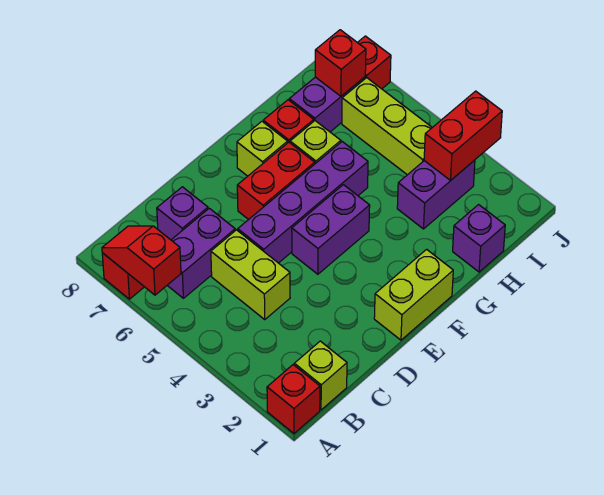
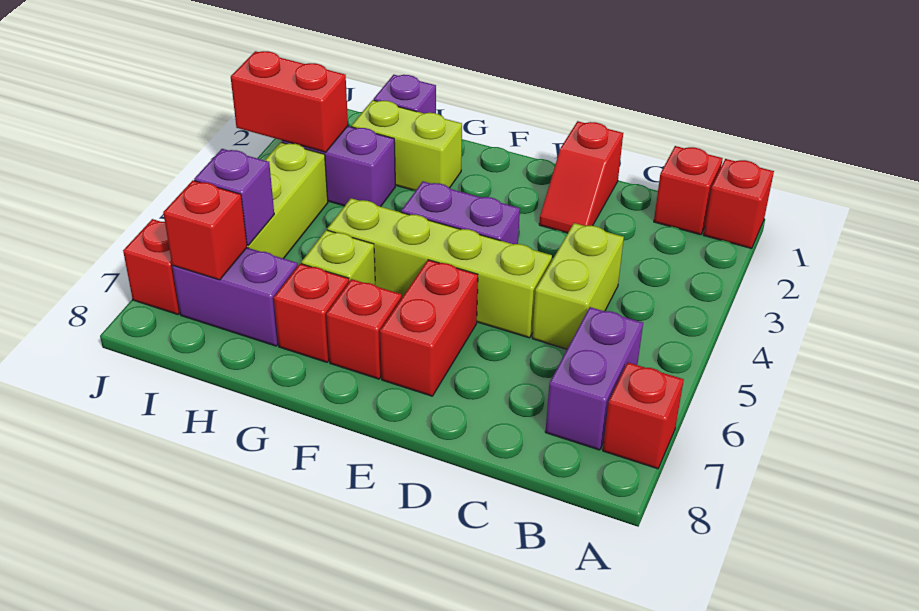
red 1x2 slope [102,226,181,295] -> red 1x2 slope moved to [539,121,623,233]
lime 1x1 brick [294,341,347,410] -> red 1x1 brick [654,146,723,235]
purple 1x2 brick [167,208,235,298] -> purple 1x2 brick turned to [545,307,643,450]
purple 1x1 brick [157,187,208,240] -> purple 1x1 brick moved to [194,149,274,245]
purple 1x4 brick [238,142,368,263] -> lime 1x4 brick [327,198,552,338]
lime 1x2 brick [374,249,453,340] -> lime 1x2 brick moved to [351,100,462,191]
red 1x2 brick [237,142,315,220] -> red 1x2 brick turned to [380,260,478,396]
lime 1x1 brick [237,122,288,176] -> red 1x1 brick [326,279,402,379]

